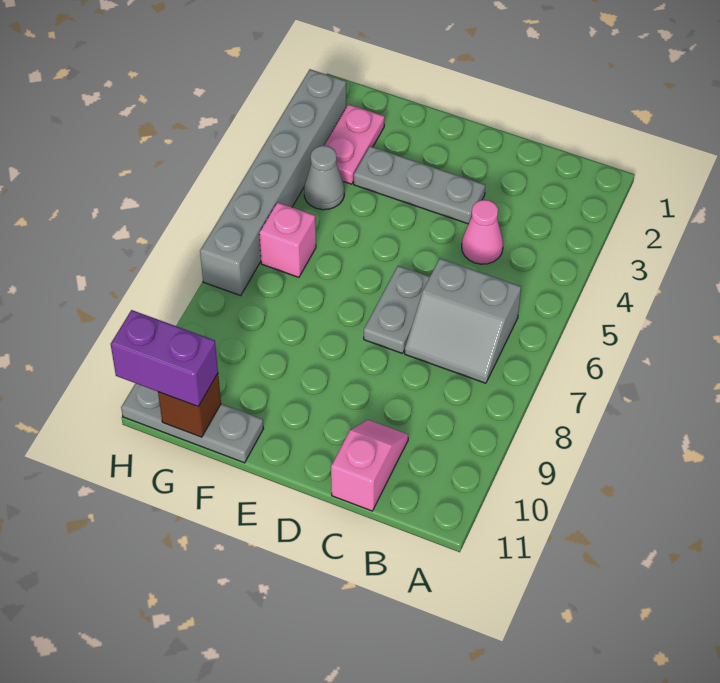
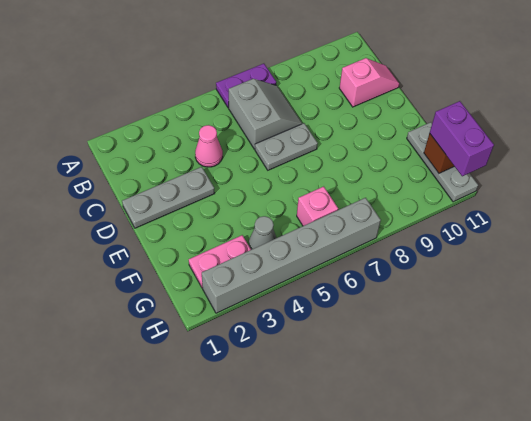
none -> purple 1x2 plate [216,64,276,108]
pink 1x2 slope [331,420,408,511] -> pink 1x2 slope turned to [339,58,399,107]
grey 1x3 plate [354,146,485,224] -> grey 1x3 plate turned to [122,167,215,228]

